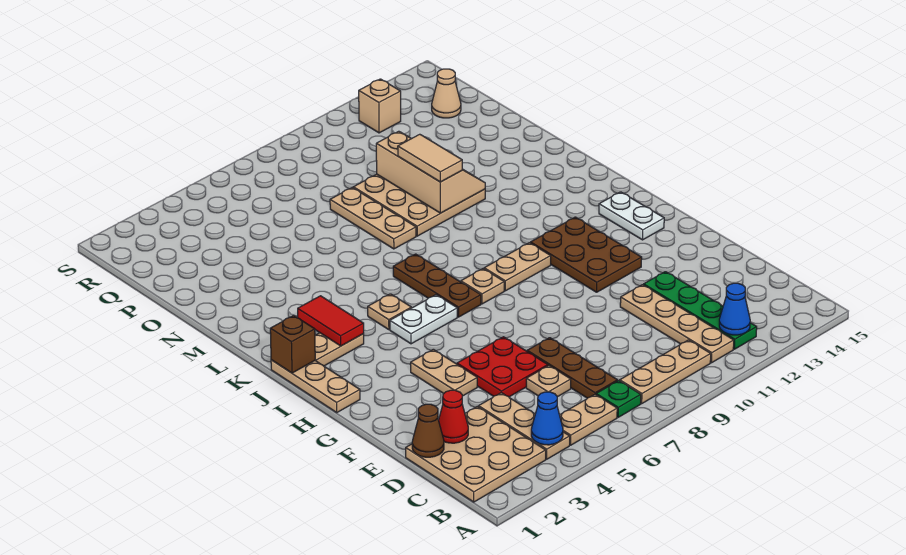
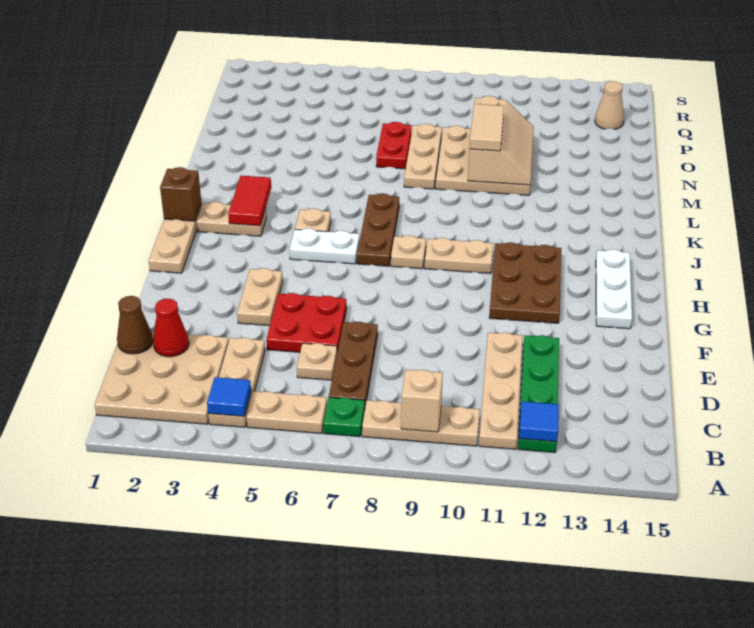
blue 1x1 cone [531,392,563,445] -> blue 1x1 tile [207,377,251,416]
blue 1x1 cone [719,283,750,335] -> blue 1x1 tile [519,401,559,442]
white 1x2 plate [599,192,664,240] -> white 1x3 plate [596,250,632,329]
none -> red 1x2 plate [376,122,411,169]
tan 1x1 brick [359,79,401,133] -> tan 1x1 brick moved to [401,370,443,432]

